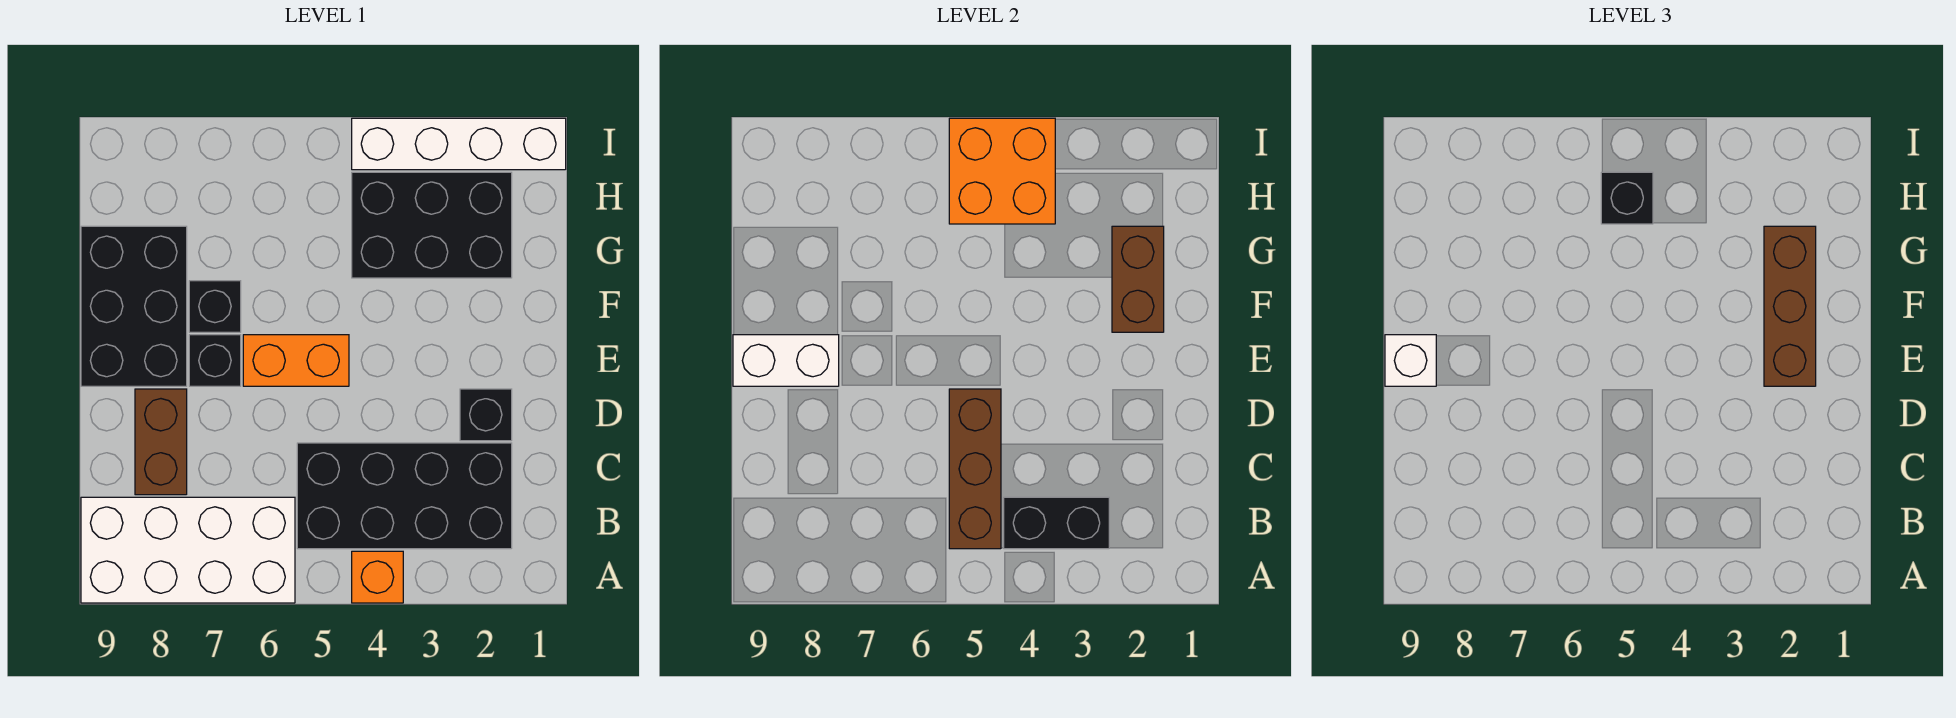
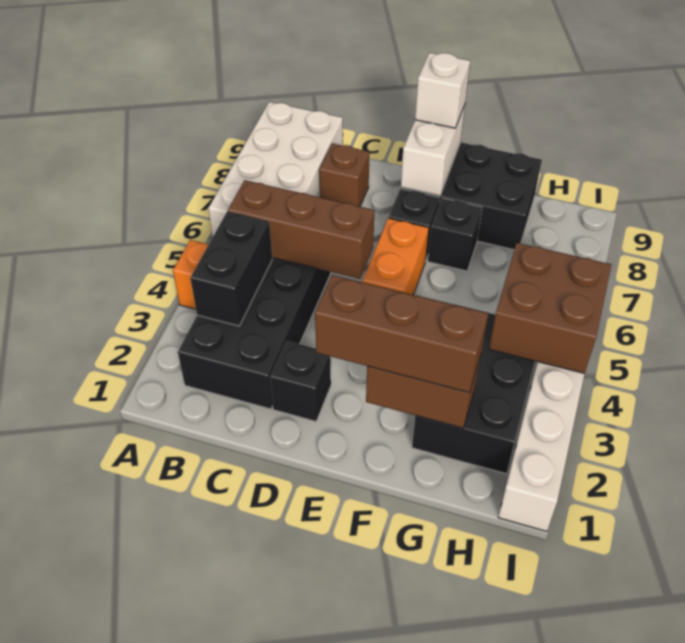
brown 1x2 brick [135,389,187,495] -> brown 1x1 brick [319,144,370,207]
orange 2x2 brick [949,118,1055,224] -> brown 2x2 brick [489,243,611,374]
black 1x1 brick [1601,172,1653,224] -> none

